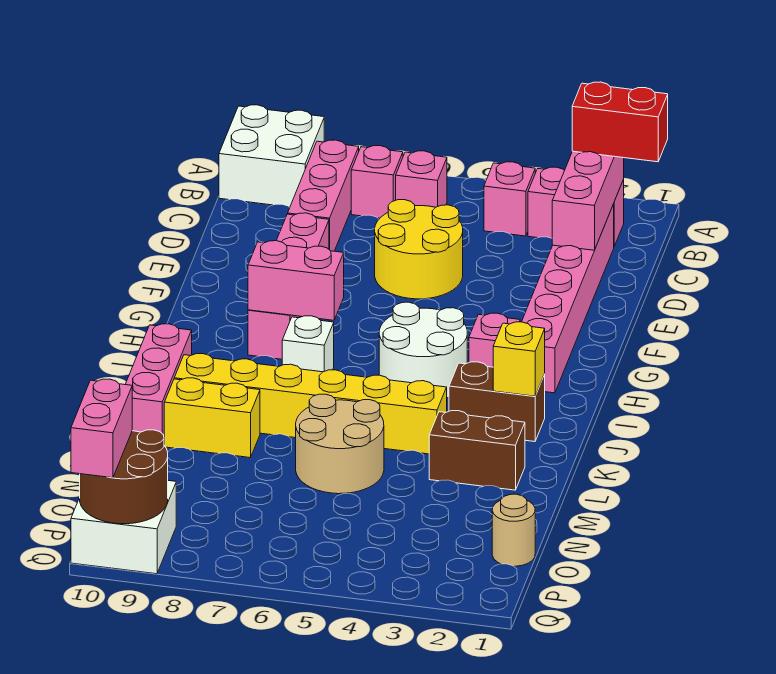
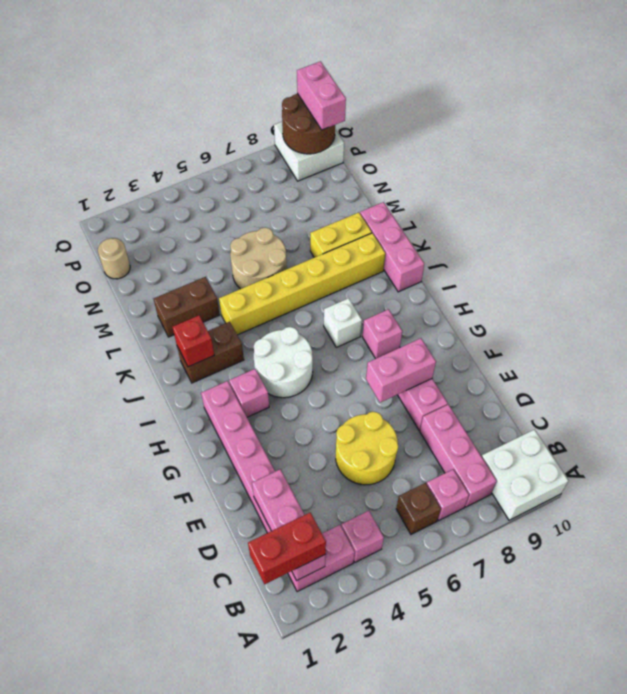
pink 1x1 brick [396,151,447,207] -> brown 1x1 brick [396,483,441,534]
pink 1x2 brick [248,241,344,320] -> pink 1x2 brick moved to [366,338,436,403]
yellow 1x1 brick [493,322,545,396] -> red 1x1 brick [173,315,214,367]

